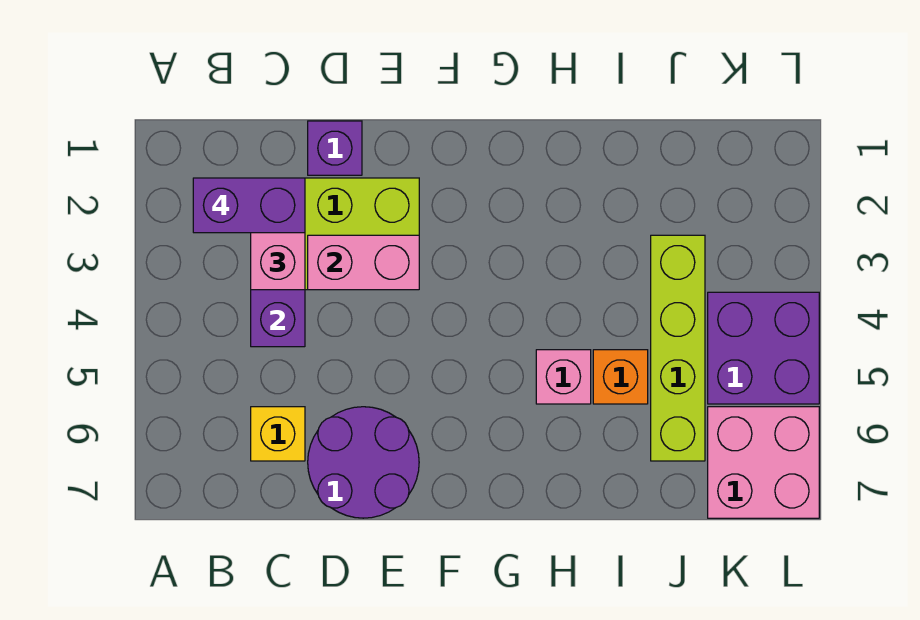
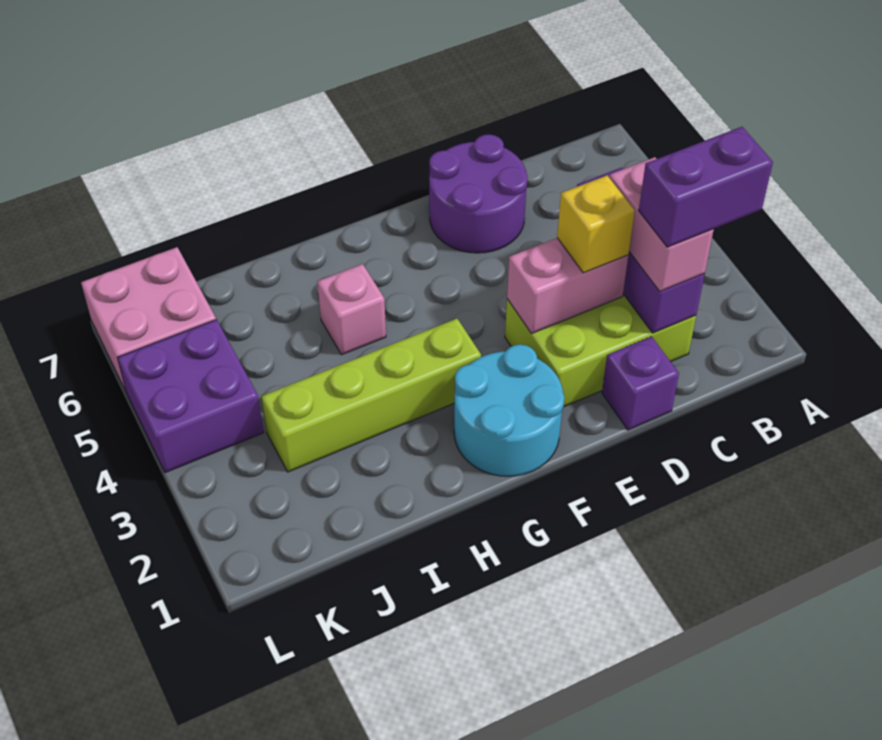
yellow 1x1 brick [251,407,305,461] -> yellow 1x1 brick moved to [557,176,635,273]
none -> cyan 2x2 round brick [454,345,564,476]
orange 1x1 brick [593,350,648,404] -> none
lime 1x4 brick [651,235,705,461] -> lime 1x4 brick turned to [261,319,481,472]

